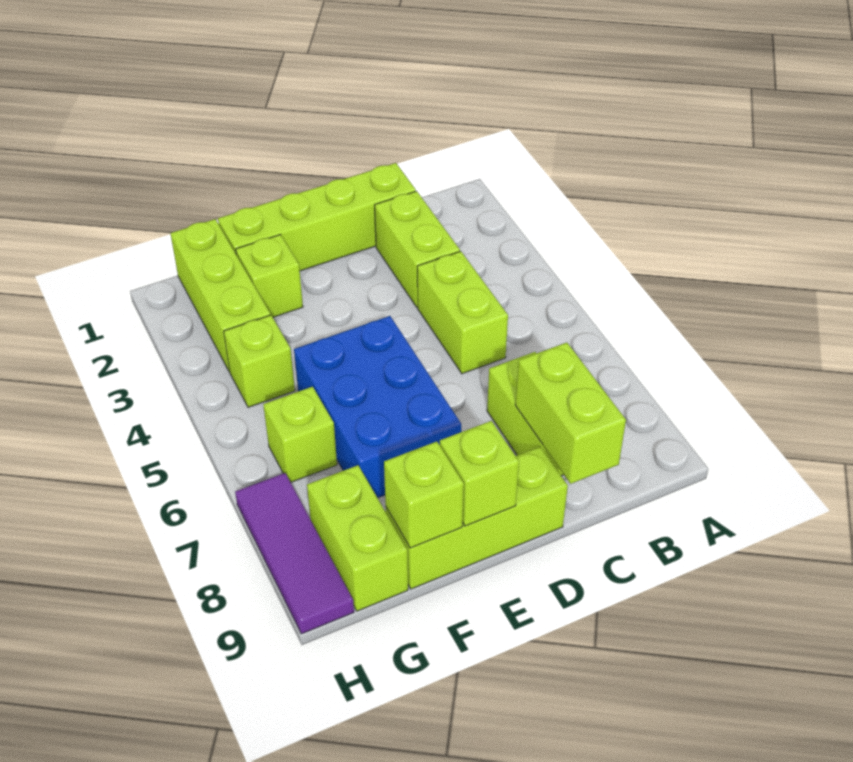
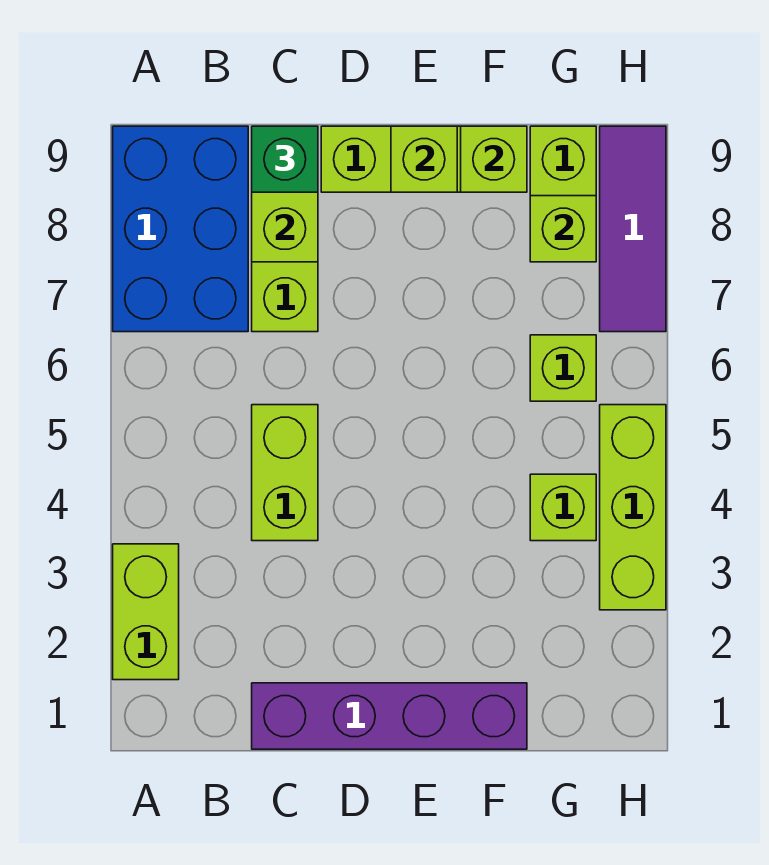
lime 1x4 brick [218,163,416,271] -> purple 1x4 brick [252,683,527,749]
lime 1x2 brick [375,191,460,307] -> lime 1x2 brick moved to [113,544,179,680]
none -> green 1x1 brick [252,126,318,192]
blue 2x3 brick [294,316,461,498] -> blue 2x3 brick moved to [113,126,248,332]
lime 1x1 brick [236,235,303,317] -> lime 1x1 brick moved to [530,196,596,262]
lime 1x3 brick [170,219,270,372] -> lime 1x3 brick moved to [600,405,666,610]

